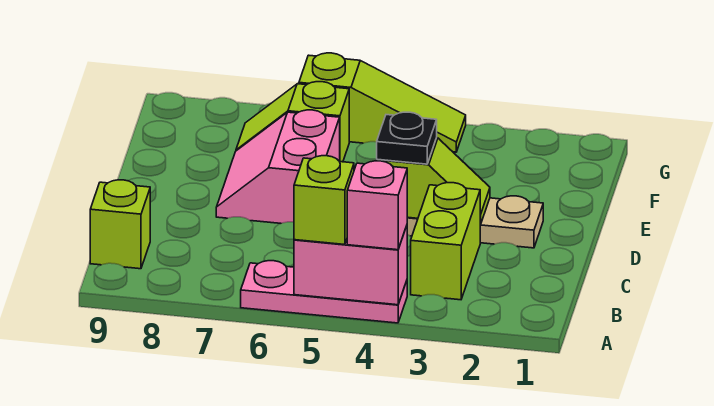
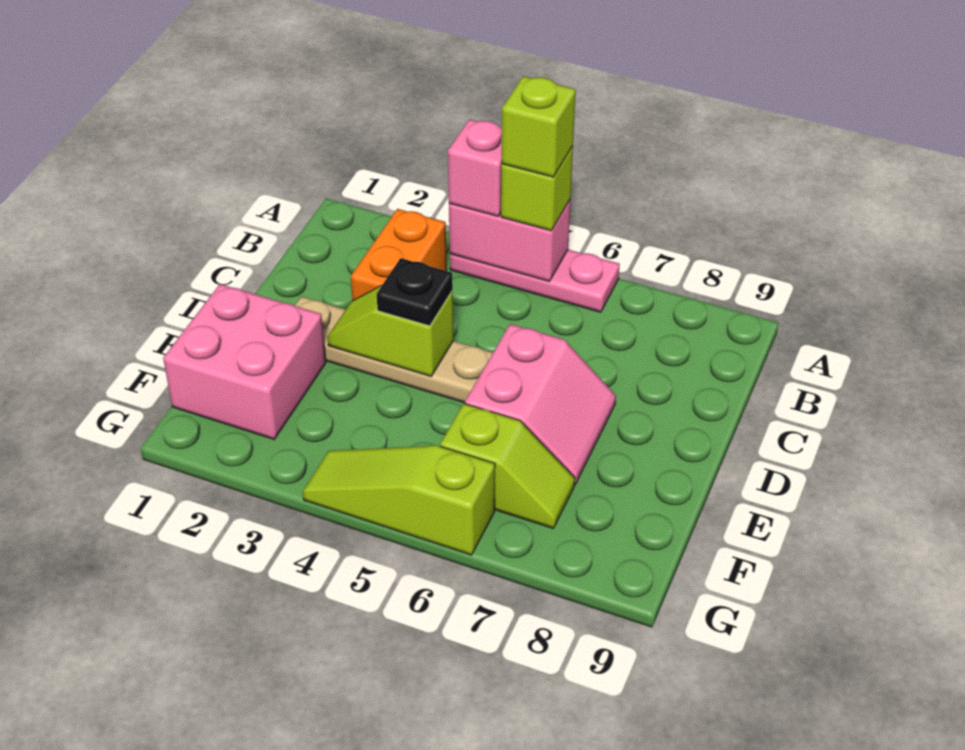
lime 1x2 brick [411,183,481,300] -> orange 1x2 brick [351,209,447,301]
lime 1x1 brick [90,180,150,269] -> lime 1x1 brick moved to [501,76,576,177]
none -> pink 2x2 brick [163,284,326,439]

